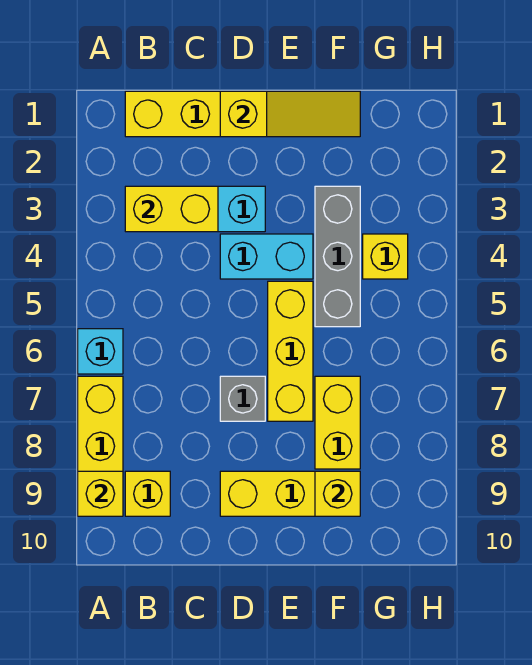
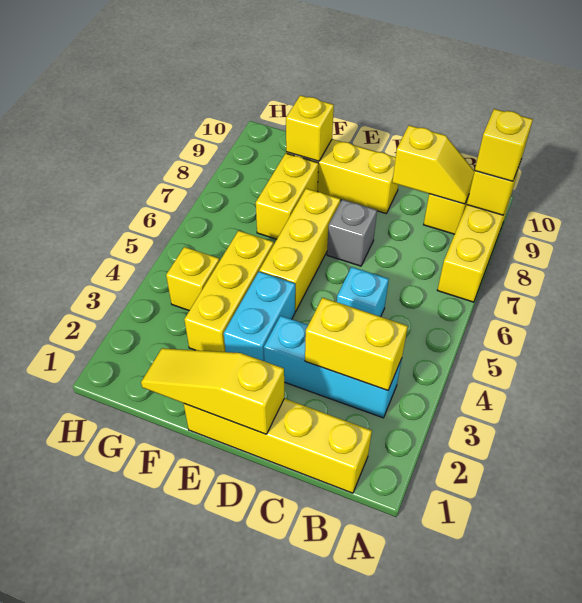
cyan 1x1 brick [78,329,123,374] -> cyan 1x1 brick moved to [337,267,389,317]
none -> yellow 1x1 brick [475,109,533,181]
none -> yellow 1x2 slope [392,125,474,204]
cyan 1x2 brick [220,234,313,279] -> cyan 1x2 brick turned to [224,272,295,361]
grey 1x3 brick [315,186,360,327] -> yellow 1x3 brick [184,231,273,352]

